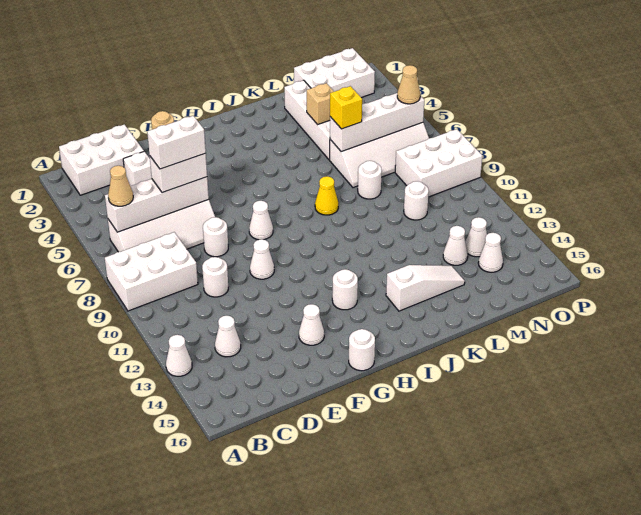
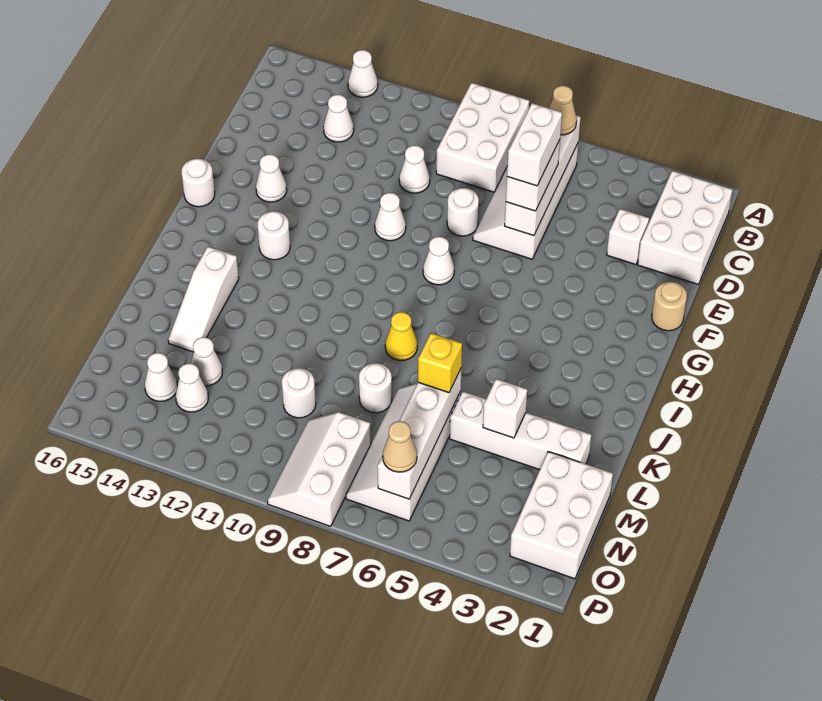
white 1x1 round brick [202,257,228,297] -> white 1x1 cone [399,145,430,193]
tan 1x1 brick [307,83,334,125] -> white 1x1 brick [483,379,527,438]
white 2x3 brick [395,129,482,197] -> white 2x3 slope [267,412,371,526]

